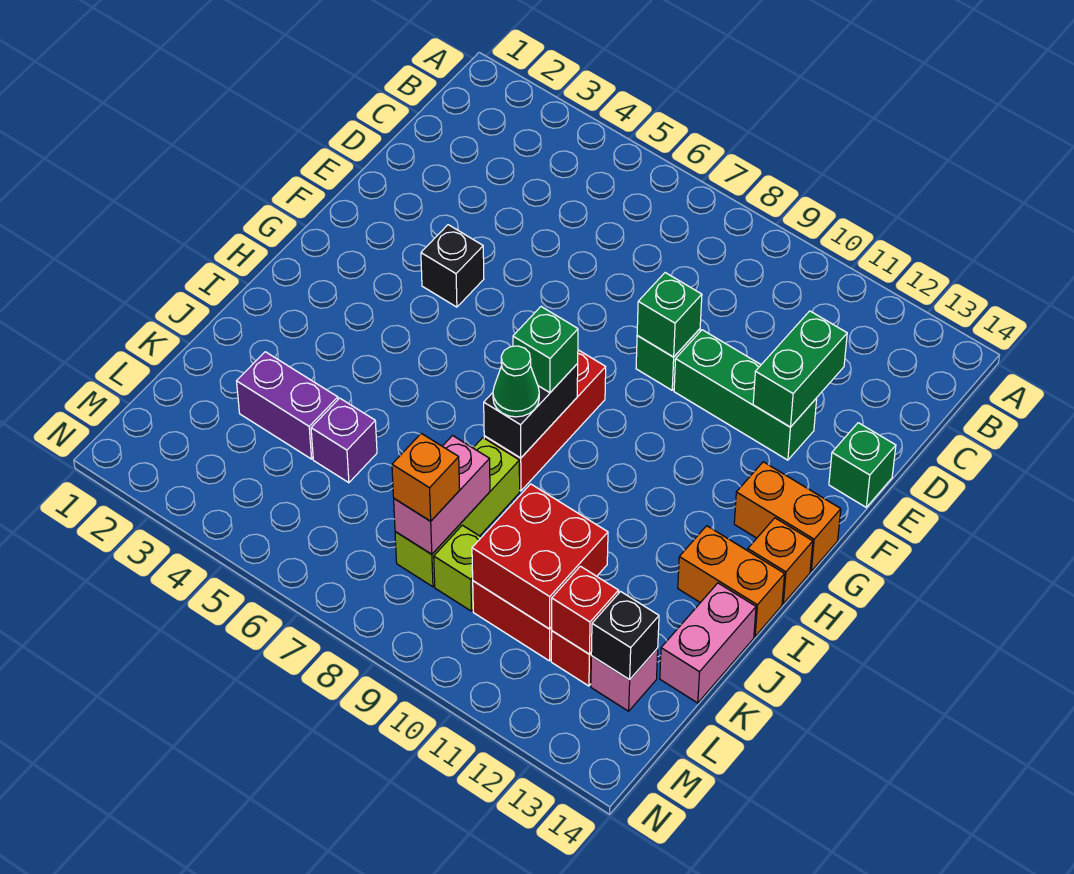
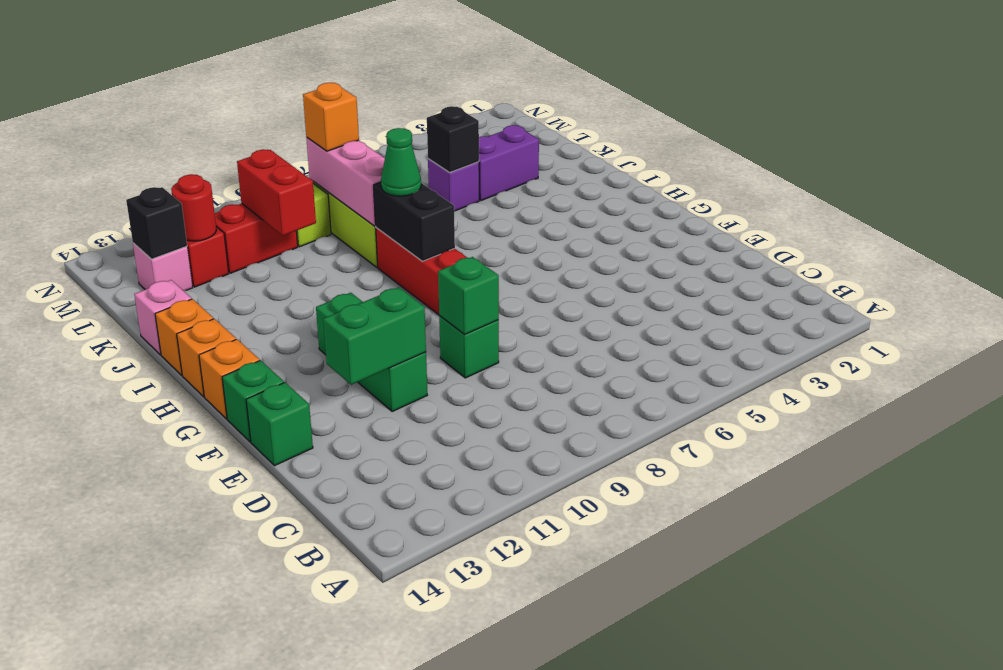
green 1x2 brick [753,311,847,427] -> green 1x2 brick turned to [323,287,426,385]
green 1x3 brick [674,330,817,460] -> green 1x3 brick turned to [316,293,427,411]
black 1x1 brick [421,225,484,307] -> black 1x1 brick moved to [427,106,479,172]
orange 1x2 brick [734,462,841,571] -> orange 1x1 brick [199,339,260,419]
green 1x1 brick [513,307,578,393] -> green 1x1 brick moved to [222,360,284,442]
orange 1x2 brick [678,526,785,636] -> orange 1x1 brick [155,299,213,375]
pink 1x2 brick [660,583,756,703] -> pink 1x1 brick [134,280,191,355]
pink 1x2 brick [394,436,490,554] -> pink 1x3 brick [306,138,385,226]
red 2x2 brick [472,484,608,629] -> red 1x2 brick [237,149,316,236]
red 1x1 brick [552,566,619,654] -> red 1x1 round brick [171,174,216,241]

